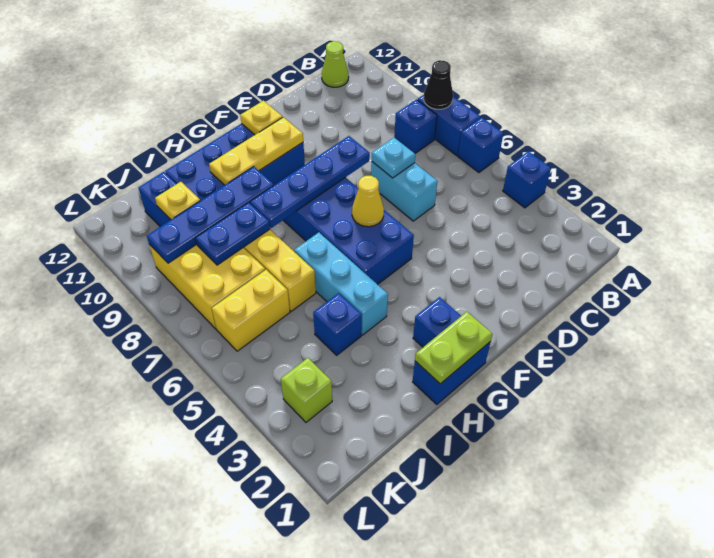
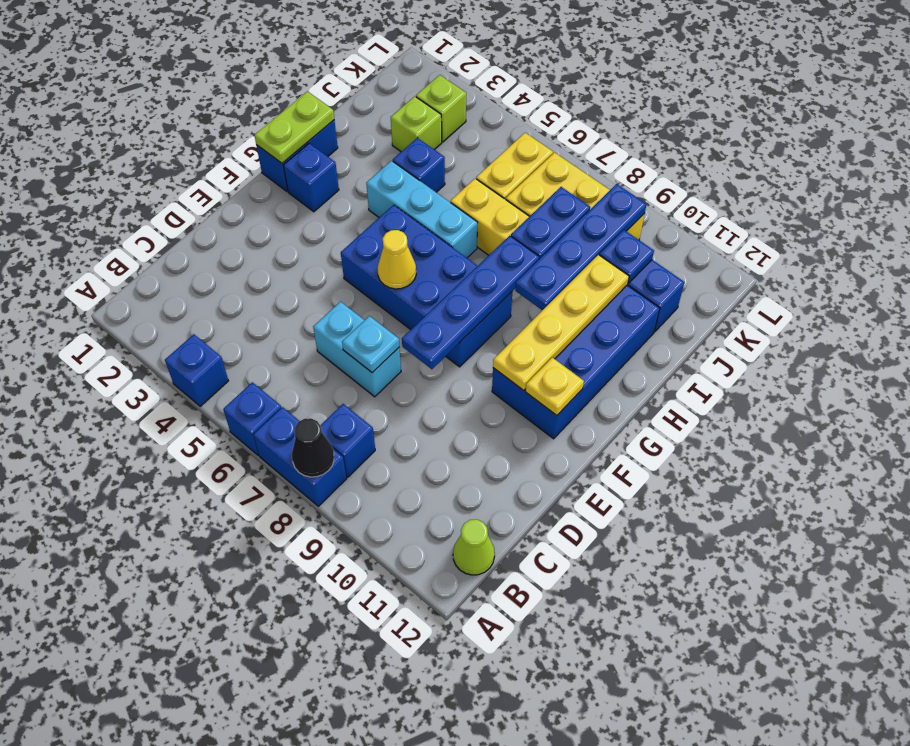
yellow 1x3 plate [209,117,303,185] -> yellow 1x4 plate [493,255,629,391]
none -> lime 1x1 brick [391,96,442,152]
yellow 1x1 plate [155,182,200,220] -> blue 1x1 plate [599,230,654,283]

